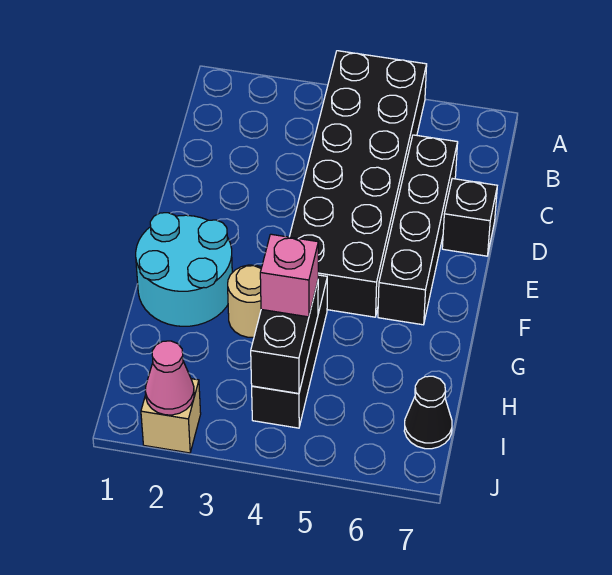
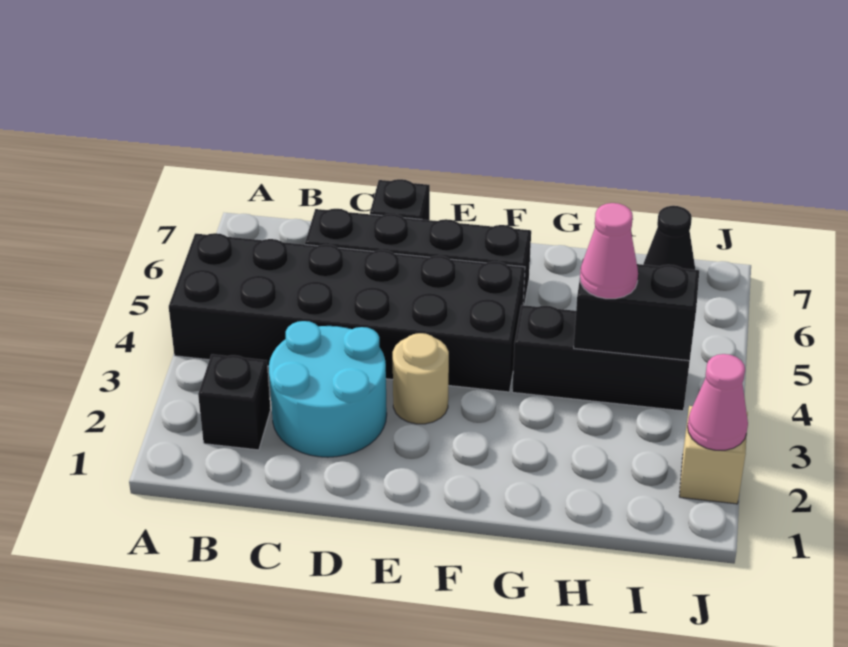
none -> black 1x1 brick [198,354,271,450]
cyan 2x2 round brick [136,213,232,326] -> cyan 2x2 round brick moved to [269,321,387,457]
tan 1x1 round brick [228,265,262,337] -> tan 1x1 round brick moved to [393,333,449,424]
pink 1x1 brick [260,234,318,317] -> pink 1x1 cone [580,203,638,299]

